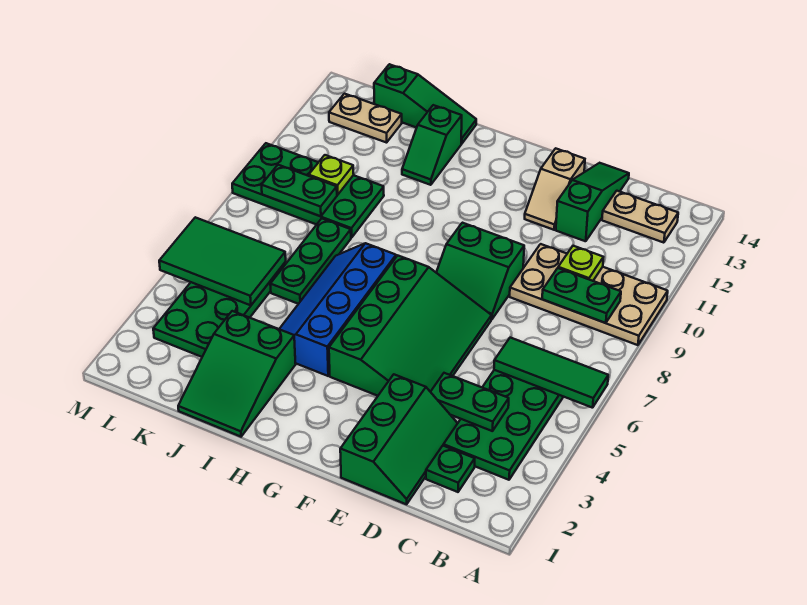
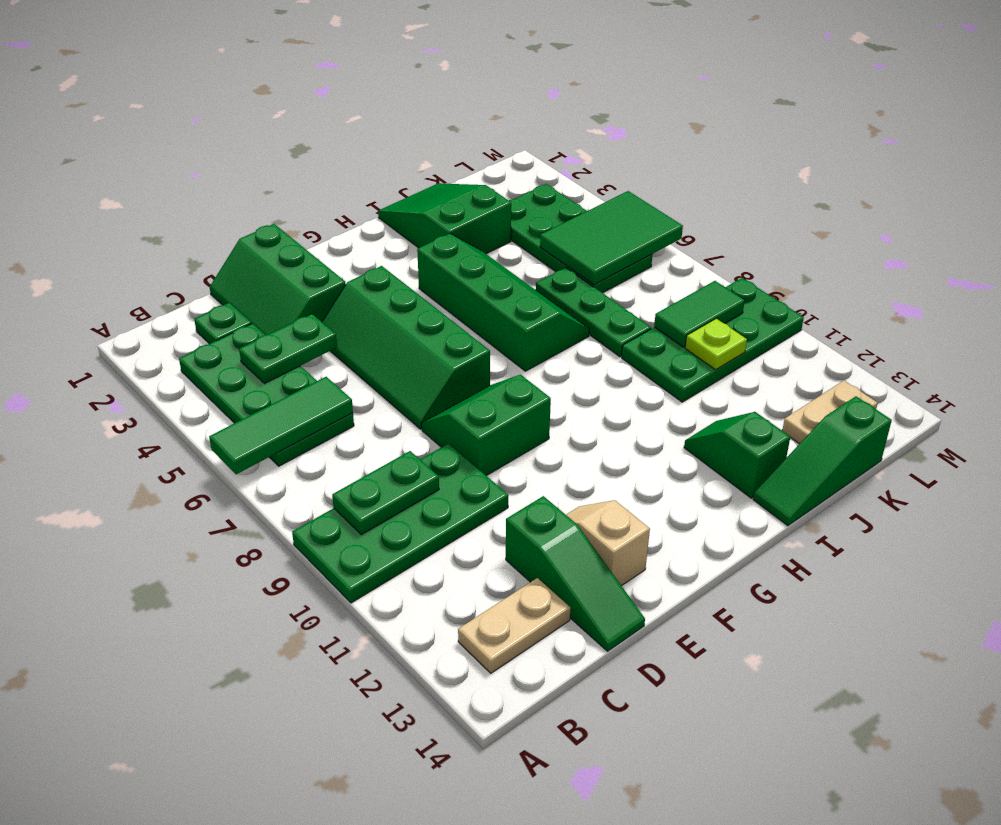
tan 2x4 plate [510,244,668,345] -> green 2x4 plate [292,444,508,603]
lime 1x1 plate [558,246,603,281] -> none
green 3x4 slope [329,256,492,396] -> green 2x4 slope [322,266,490,429]
blue 2x4 slope [280,243,396,376] -> green 2x4 slope [417,233,589,371]
green 1x2 plate [262,165,337,216] -> green 1x2 tile [654,281,745,347]

